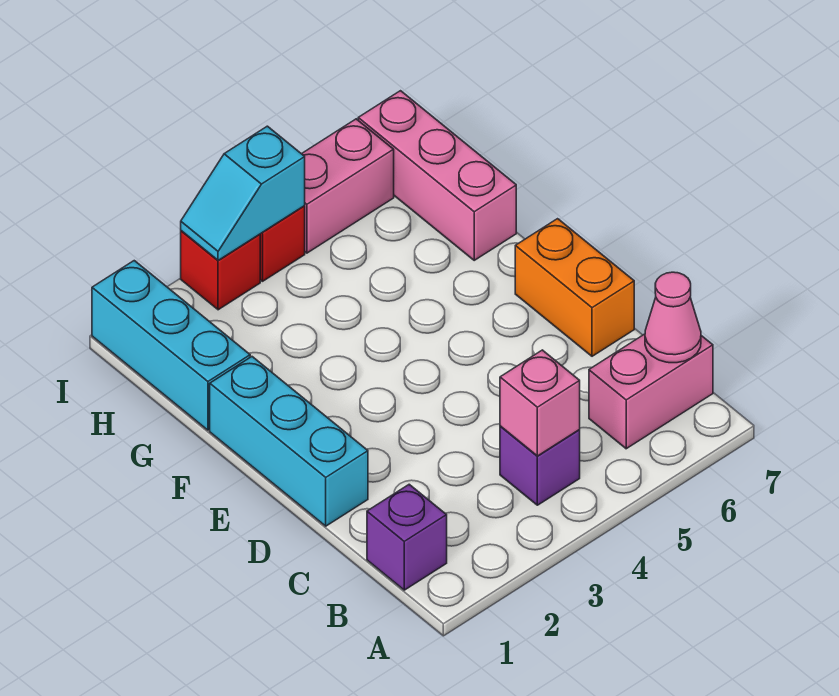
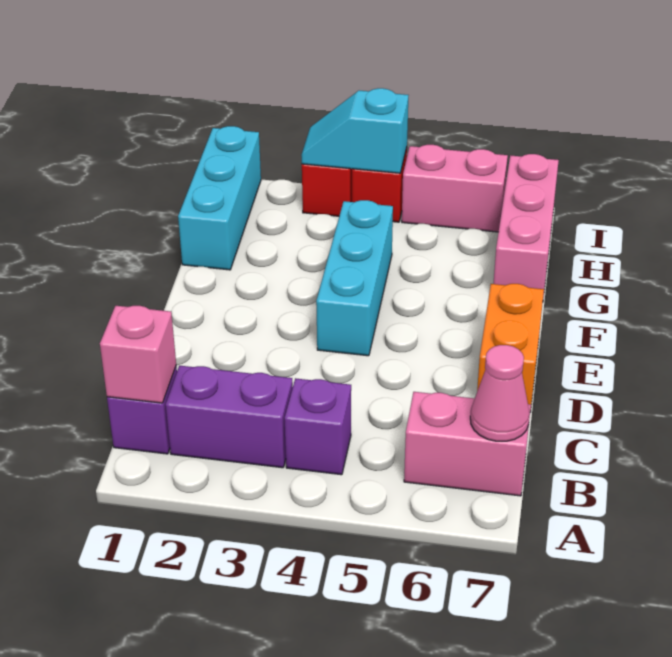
none -> purple 1x2 brick [166,366,293,468]
pink 1x1 brick [500,350,580,456] -> pink 1x1 brick moved to [100,306,176,403]
cyan 1x3 brick [210,357,368,526] -> cyan 1x3 brick moved to [316,200,393,356]

